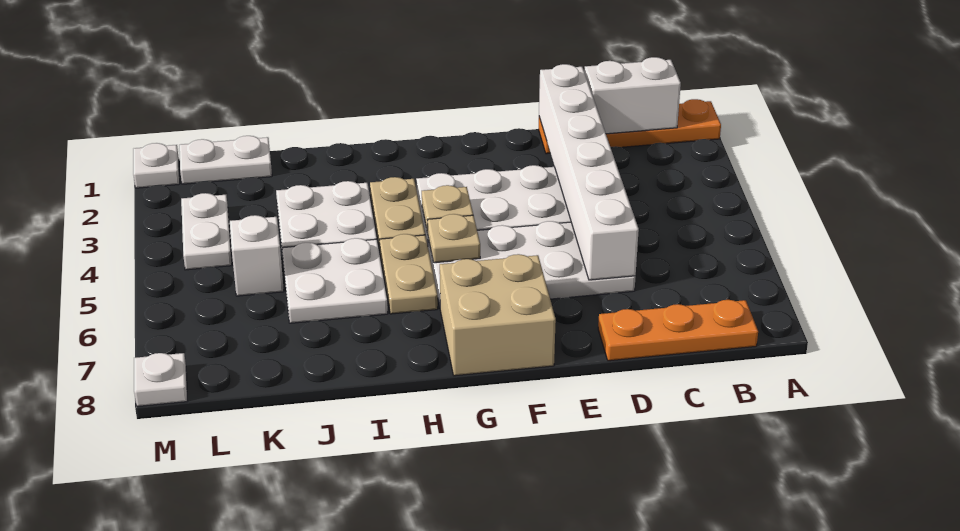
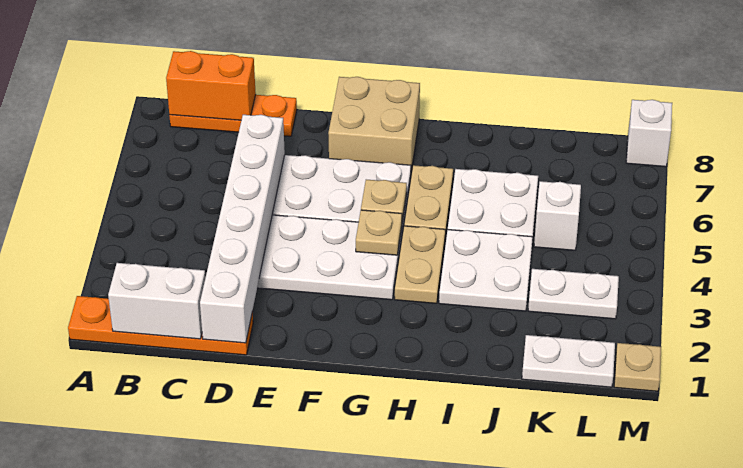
none -> orange 1x2 brick [166,51,256,120]
white 1x2 plate [181,193,232,270] -> white 1x2 plate turned to [528,269,619,319]
white 1x1 plate [133,143,180,188] -> tan 1x1 plate [614,343,661,391]
white 1x1 plate [134,353,187,406] -> white 1x1 brick [626,100,672,167]

